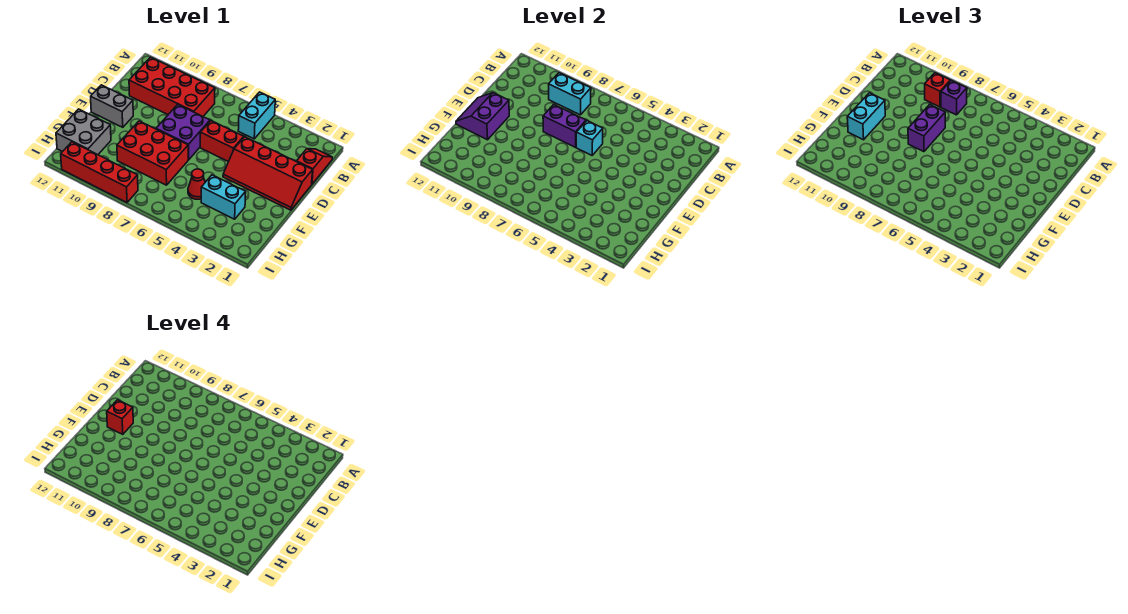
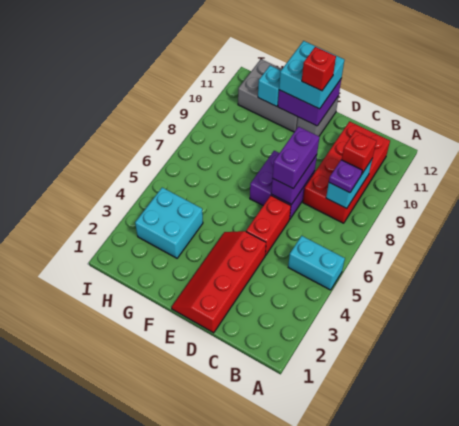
red 1x2 slope [297,149,332,184] -> none
purple 1x1 brick [941,80,967,115] -> purple 1x1 plate [329,160,362,193]
cyan 1x1 brick [576,121,603,155] -> cyan 1x1 brick moved to [258,66,281,106]
purple 1x2 brick [908,104,945,152] -> purple 1x2 brick turned to [273,127,319,188]
purple 2x2 slope [456,93,509,140] -> purple 2x2 brick [278,78,342,126]
cyan 1x2 brick [847,93,885,140] -> cyan 2x2 brick [279,41,344,109]
red 2x3 brick [117,121,188,185] -> none
cyan 1x2 brick [201,175,246,219] -> cyan 2x2 brick [135,188,203,258]
red 1x1 cone [188,169,205,199] -> none
grey 2x2 brick [56,109,111,155] -> grey 2x3 brick [238,59,298,132]
red 1x4 brick [61,142,138,202] -> none

